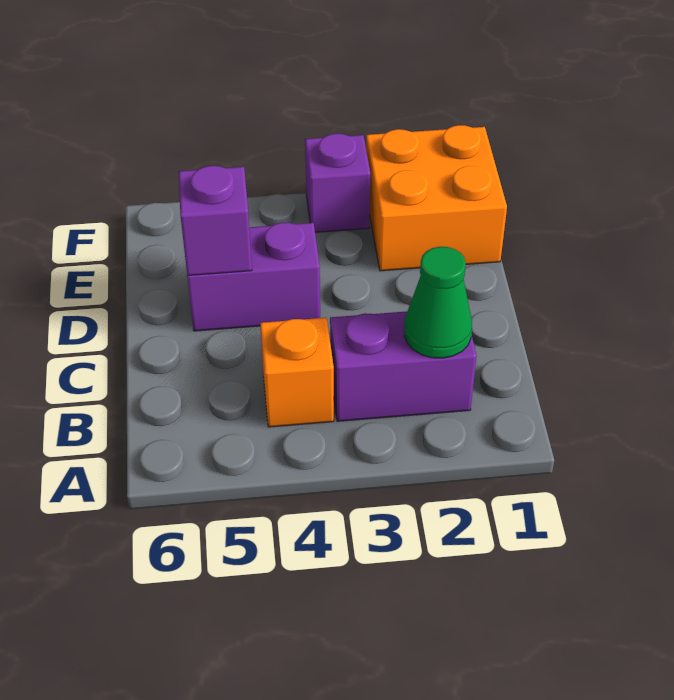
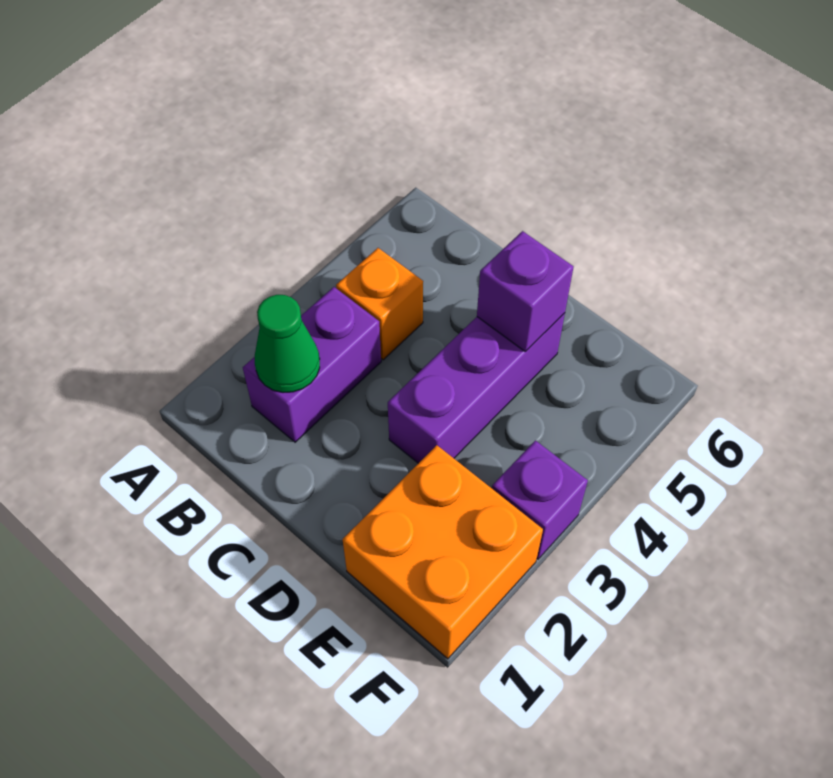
purple 1x2 brick [187,222,320,331] -> purple 1x3 brick [388,313,565,463]

